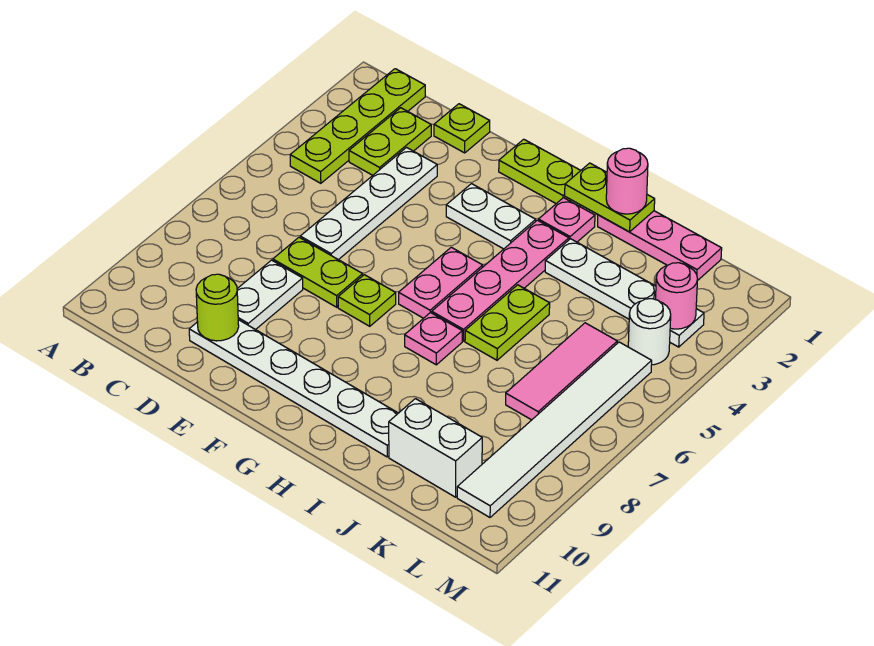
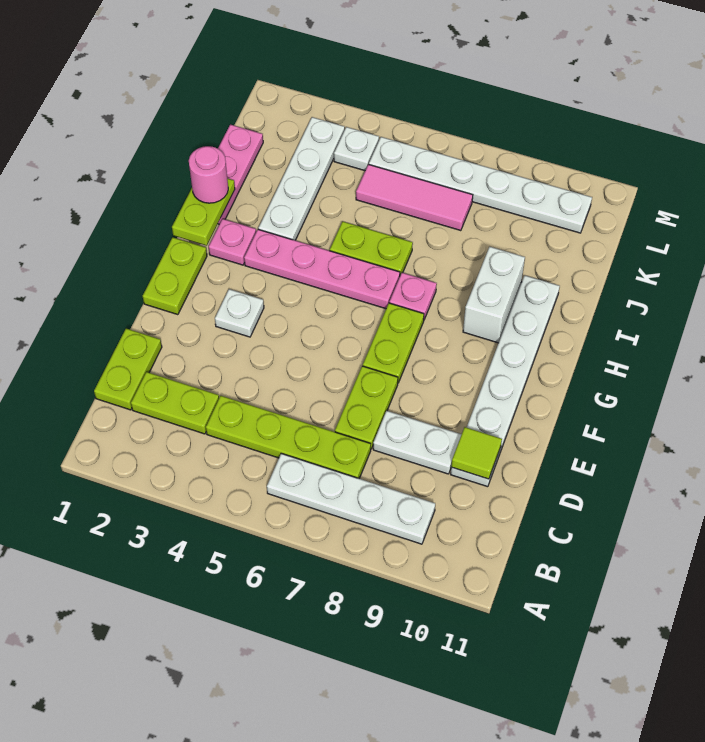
lime 1x4 plate [290,69,425,183] -> lime 1x4 plate moved to [206,396,371,478]
lime 1x1 plate [434,104,490,153] -> lime 1x2 plate [94,329,162,410]
white 1x4 plate [300,148,437,260] -> white 1x4 plate moved to [267,453,435,544]
lime 1x1 round brick [196,274,239,341] -> lime 1x1 tile [451,427,502,479]
white 1x2 plate [446,184,536,249] -> white 1x1 plate [215,289,264,337]
lime 1x1 plate [338,275,396,326] -> lime 1x2 plate [363,303,424,383]
pink 1x2 plate [399,247,483,318] -> none
white 1x2 brick [389,399,482,497] -> white 1x2 brick moved to [463,247,525,343]
pink 1x1 round brick [656,263,698,329] -> none
white 1x1 round brick [628,299,671,365] -> white 1x1 plate [334,127,379,171]
white 1x6 tile [457,342,652,517] -> white 1x6 plate [369,137,592,233]

